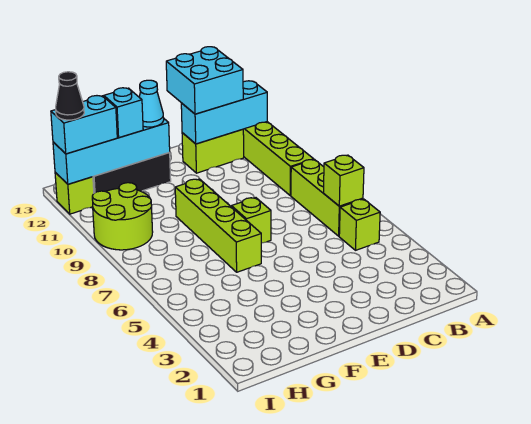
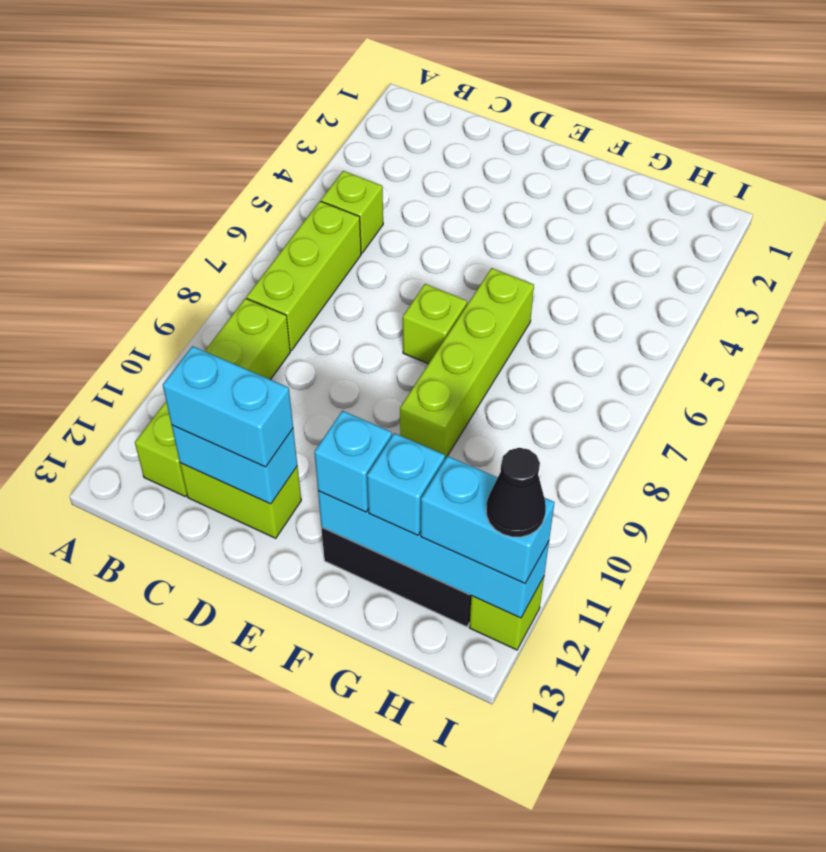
lime 1x1 brick [324,155,364,206] -> none
cyan 1x3 brick [181,81,267,144] -> cyan 1x2 brick [172,425,297,504]
cyan 2x2 brick [166,47,243,114] -> cyan 1x2 brick [163,346,293,467]
cyan 1x1 cone [139,80,164,127] -> cyan 1x1 brick [314,411,392,512]
lime 2x2 round brick [92,183,153,250] -> none

